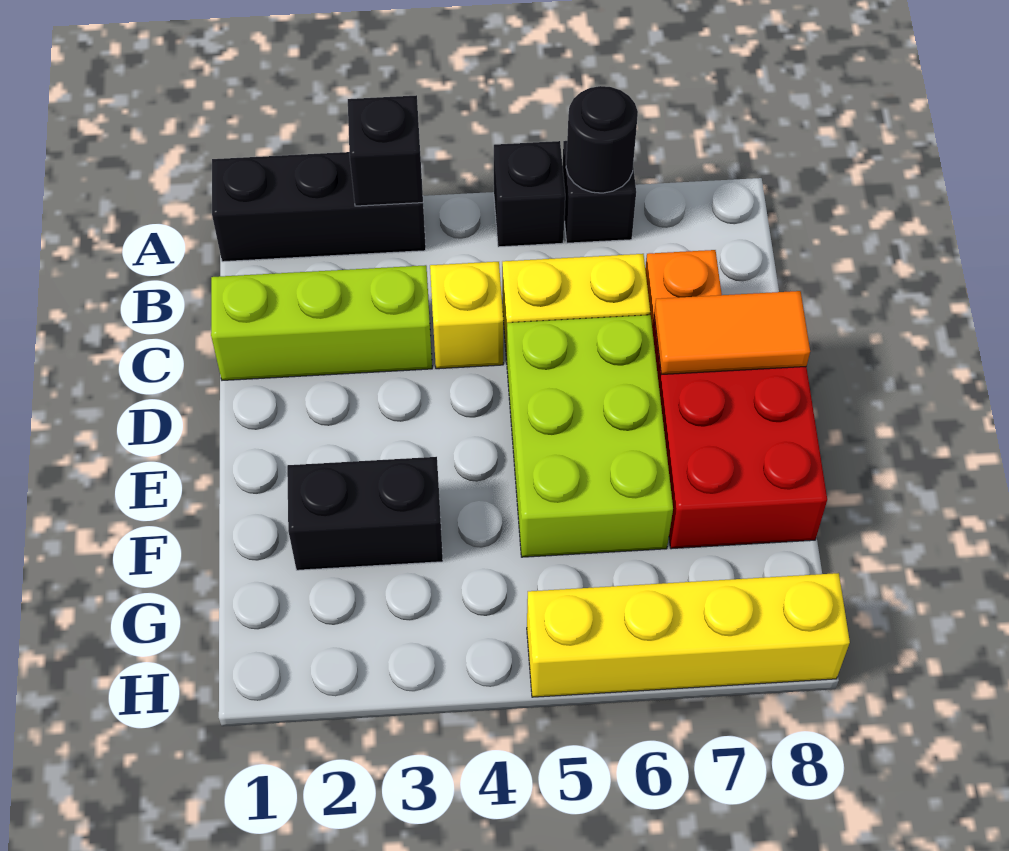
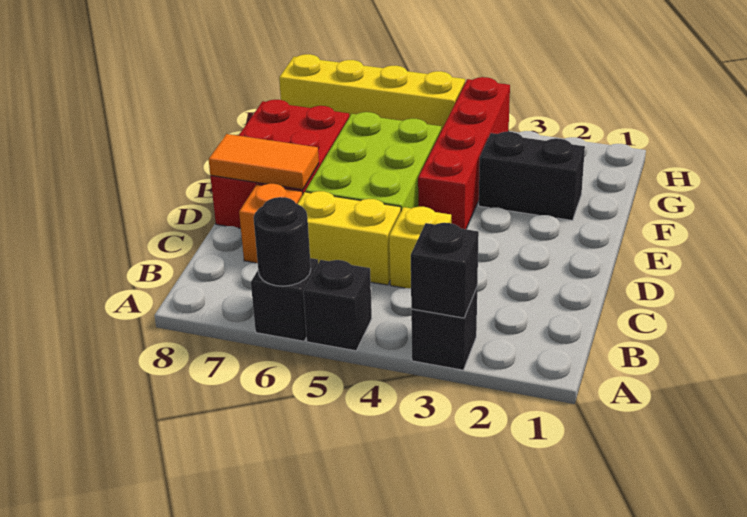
black 1x3 brick [212,152,426,262] -> black 1x1 brick [411,288,477,370]
lime 1x3 brick [211,265,432,380] -> none
none -> red 1x4 brick [418,77,510,229]

